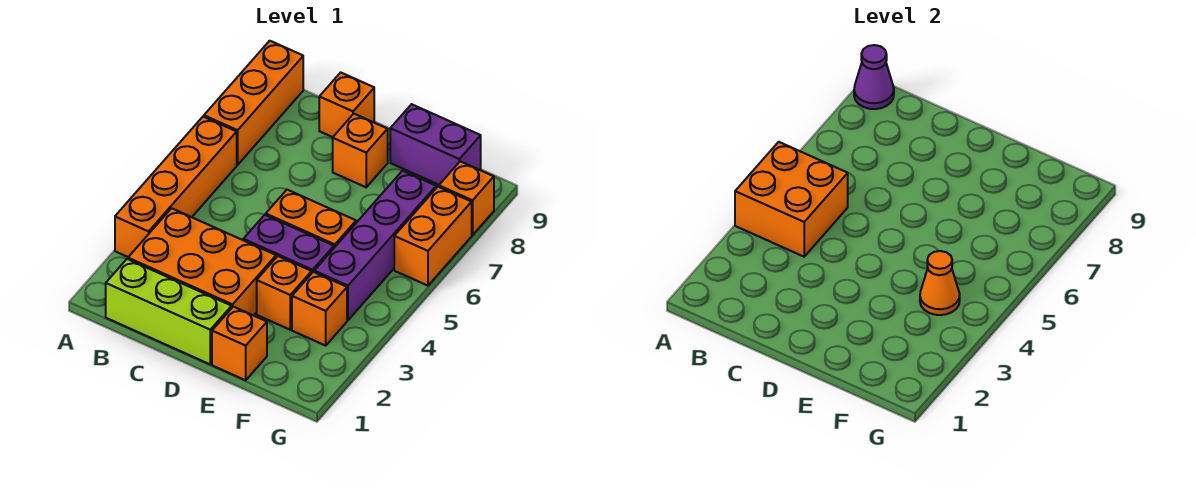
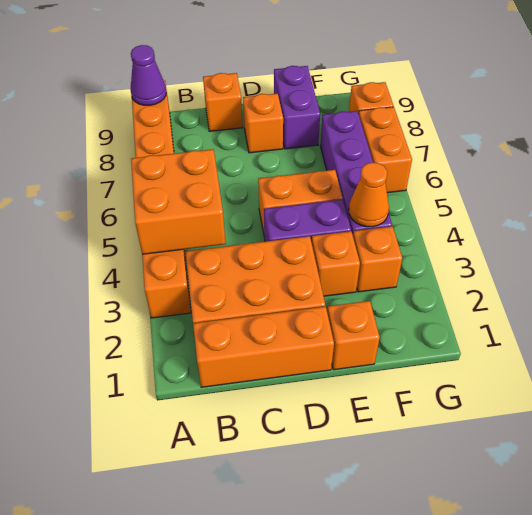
lime 1x3 brick [106,259,232,364] -> orange 1x3 brick [193,306,334,387]
purple 1x2 brick [390,104,481,185] -> purple 1x2 brick turned to [274,66,320,149]

